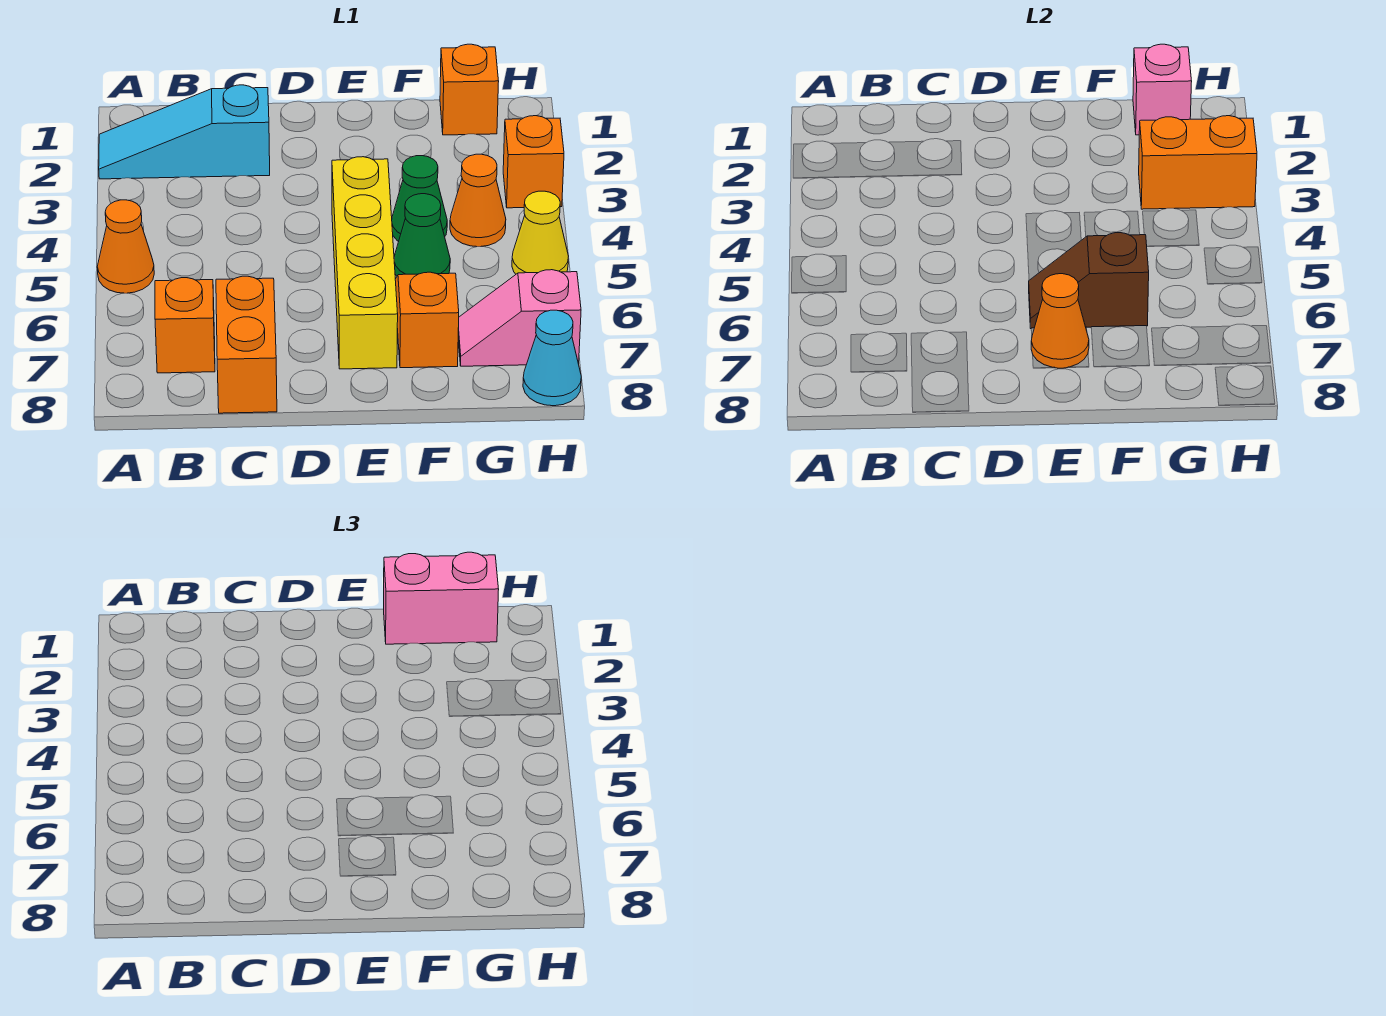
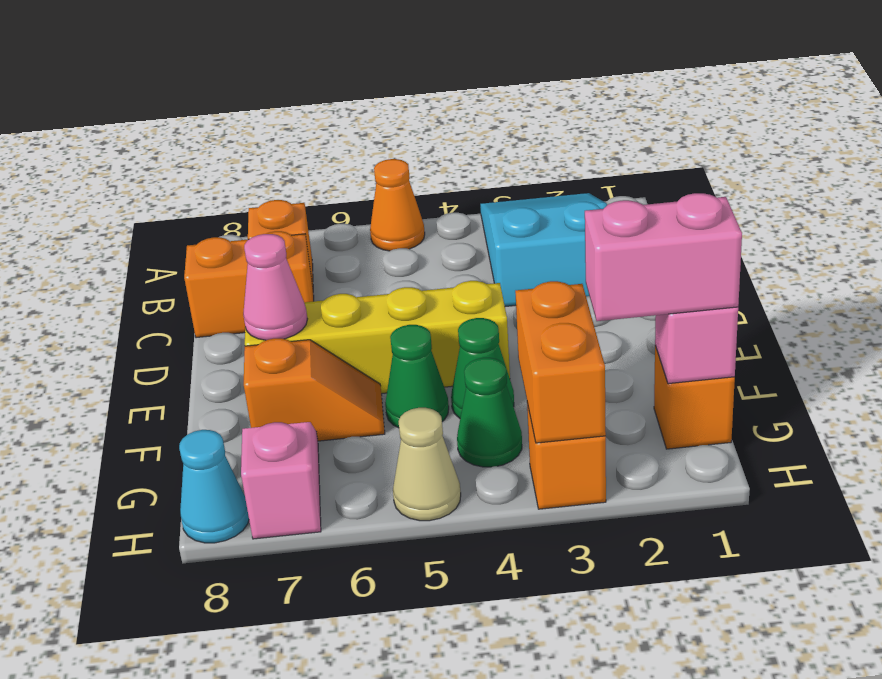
cyan 1x3 slope [99,85,270,179] -> cyan 2x3 slope [480,193,607,307]
brown 1x2 slope [1029,233,1149,328] -> none
orange 1x1 cone [1031,274,1089,368] -> pink 1x1 cone [243,234,307,340]
pink 1x2 brick [384,552,499,644] -> pink 1x2 brick turned to [585,193,742,321]
orange 1x1 cone [450,154,506,247] -> green 1x1 cone [457,358,522,467]
yellow 1x1 cone [512,191,569,274] -> tan 1x1 cone [393,408,461,521]

